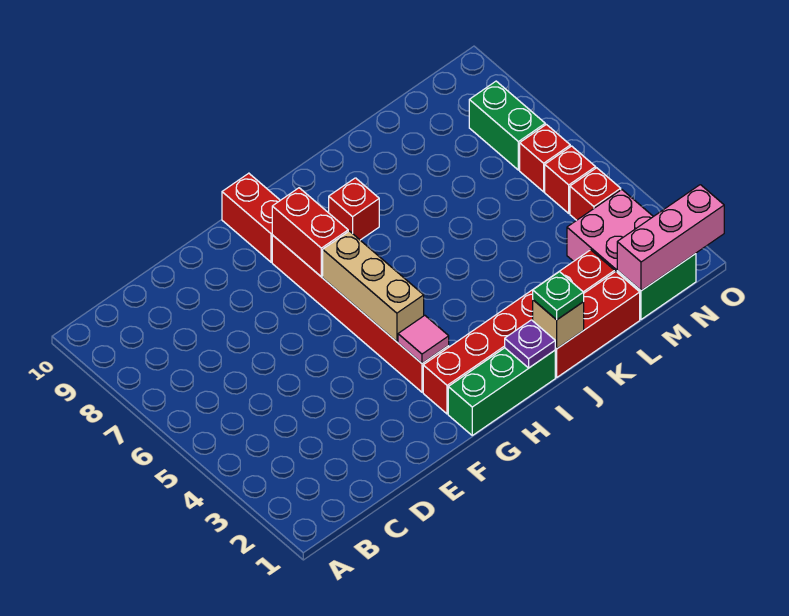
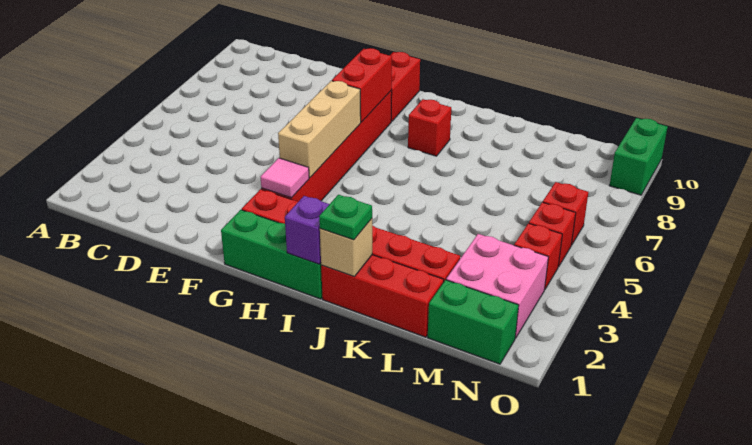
purple 1x1 plate [505,320,555,368] -> purple 1x1 brick [285,196,329,264]
pink 1x3 brick [617,185,724,291] -> none
green 1x2 brick [469,81,545,170] -> green 1x2 brick moved to [609,118,668,195]

